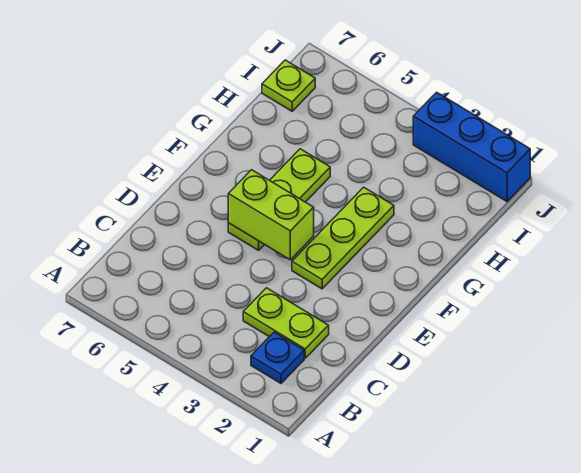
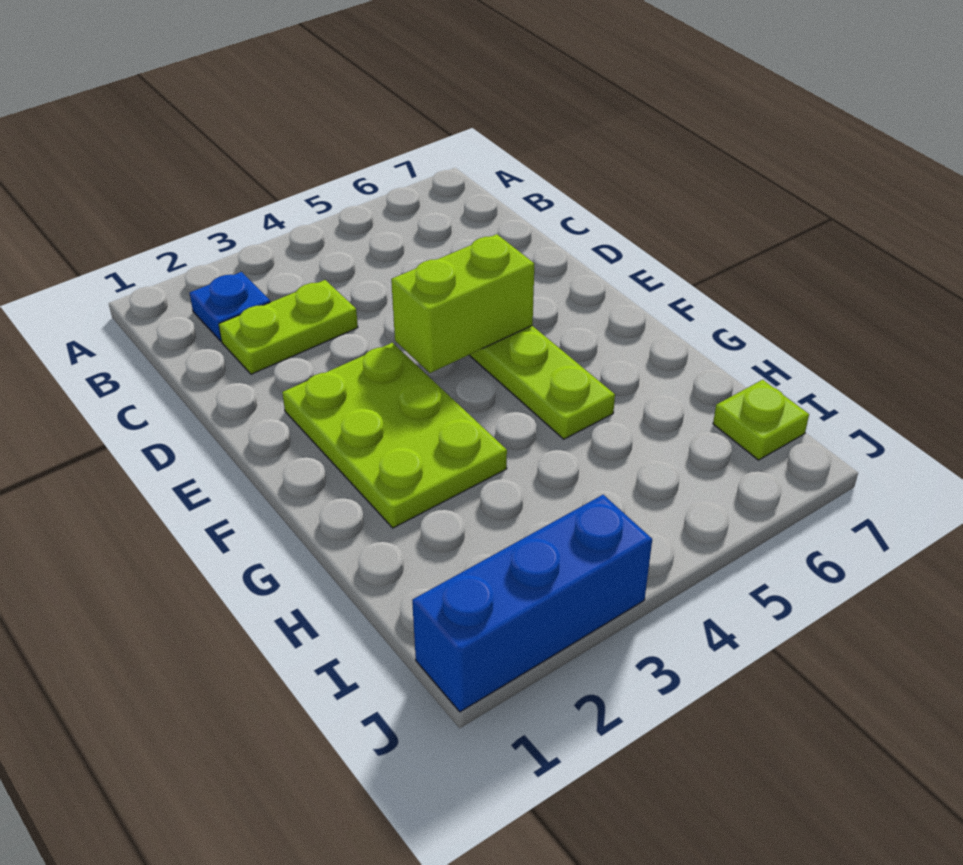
lime 1x3 plate [292,187,394,289] -> lime 2x3 plate [282,343,507,528]

